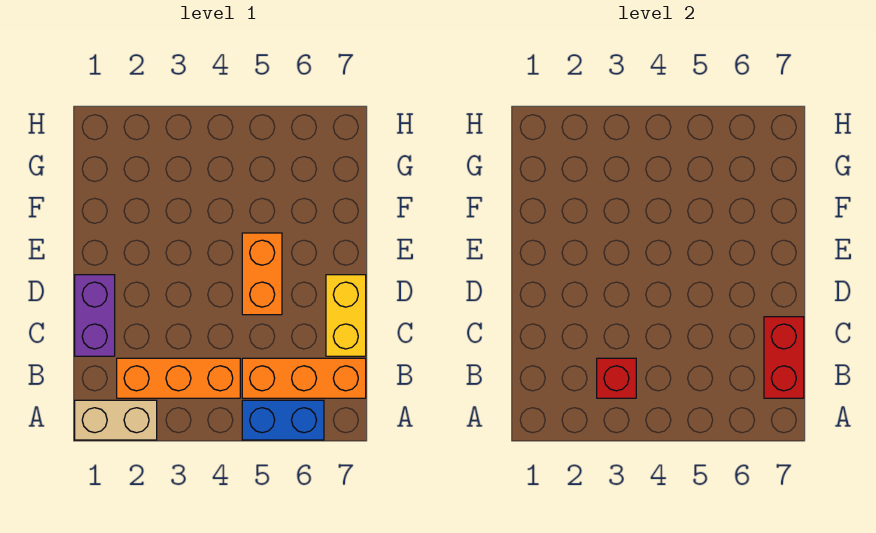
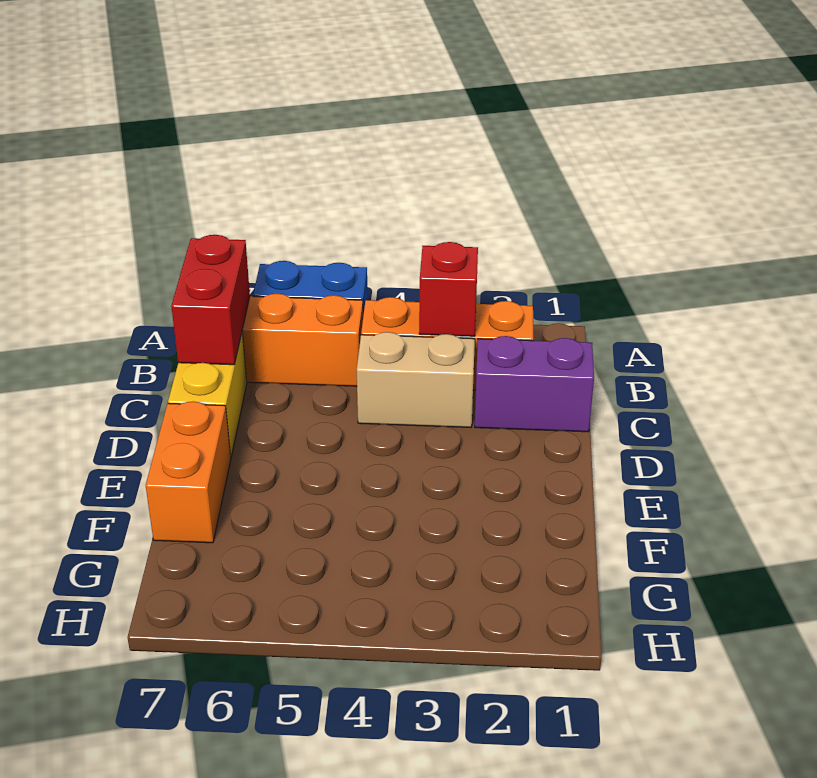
tan 1x2 brick [75,400,157,440] -> tan 1x2 brick moved to [357,332,475,427]
purple 1x2 brick [75,275,115,356] -> purple 1x2 brick turned to [475,336,594,432]
orange 1x2 brick [242,233,282,315] -> orange 1x2 brick moved to [146,401,231,543]

